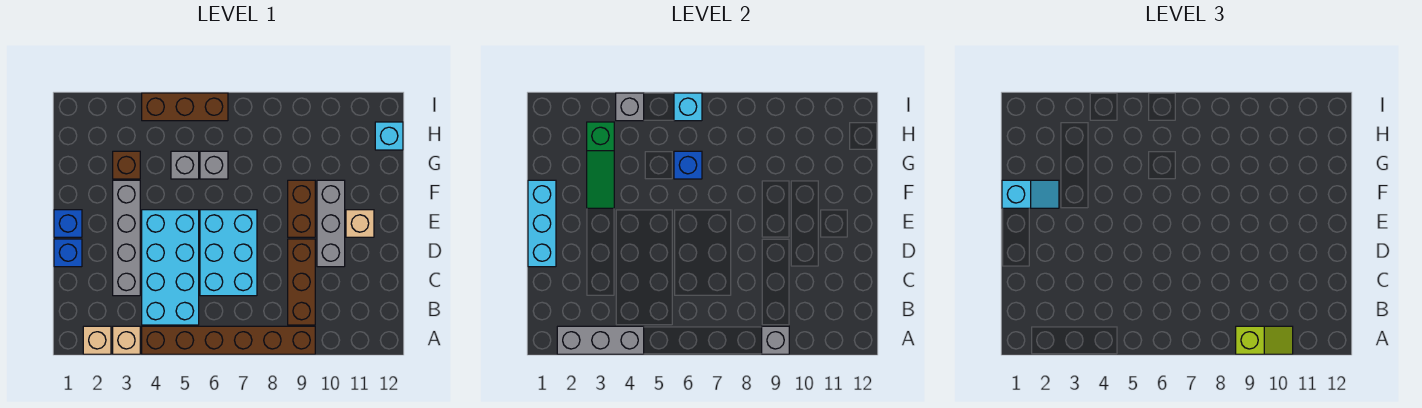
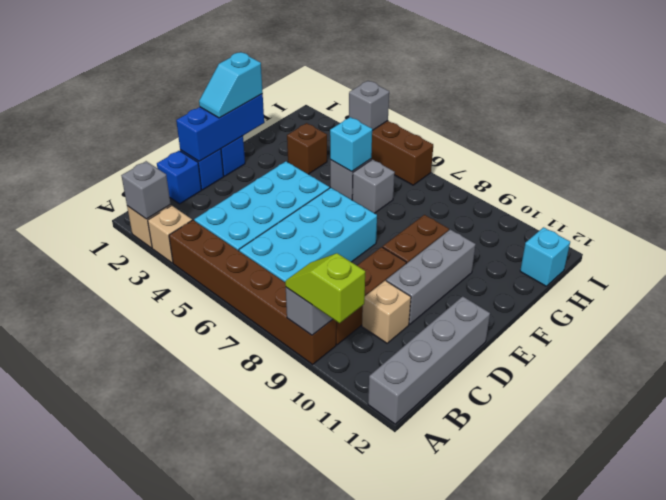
grey 1x3 brick [557,326,644,354] -> grey 1x1 brick [121,161,171,219]
lime 1x2 slope [1236,326,1293,354] -> lime 1x2 slope turned to [285,253,365,323]
grey 1x4 brick [113,180,140,296] -> grey 1x4 brick moved to [368,296,490,424]
cyan 2x3 brick [200,210,257,296] -> cyan 2x4 brick [239,188,377,282]
cyan 1x3 brick [528,180,556,267] -> blue 1x3 brick [176,94,264,161]
tan 1x1 brick [346,210,374,237] -> tan 1x1 brick moved to [362,281,411,343]
cyan 1x2 slope [1002,180,1059,208] -> cyan 1x2 slope turned to [199,52,263,118]
green 1x3 slope [587,122,614,208] -> none
blue 1x1 brick [674,151,702,179] -> blue 1x1 brick moved to [157,151,201,204]
cyan 1x1 brick [674,93,702,121] -> cyan 1x1 brick moved to [330,117,372,171]

